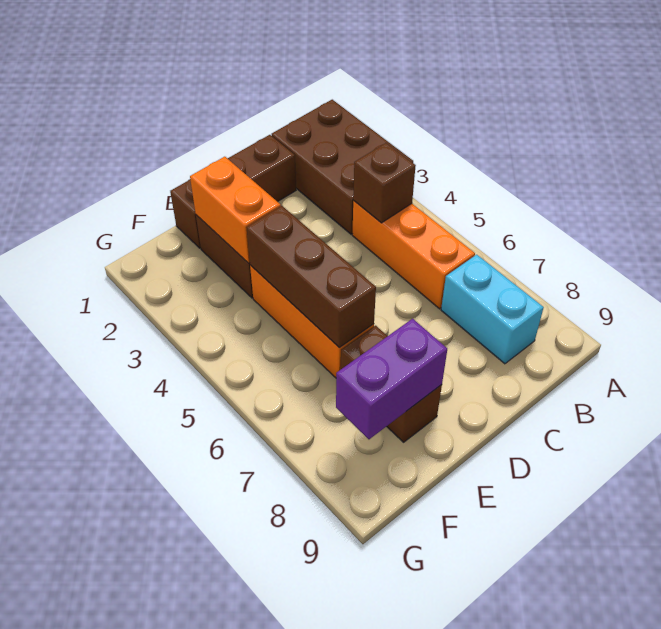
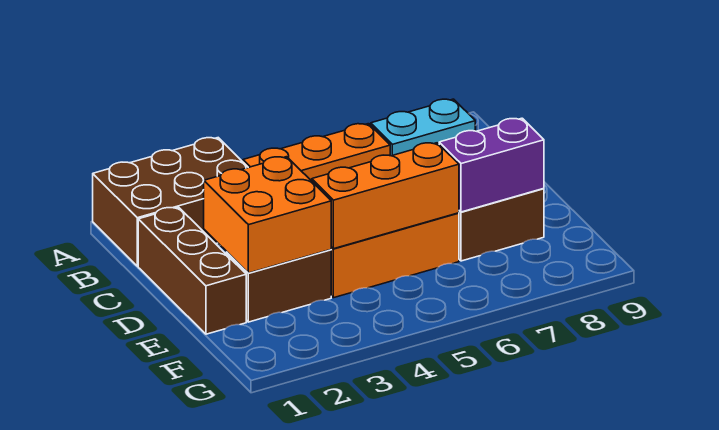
brown 1x1 brick [353,143,416,223] -> none
orange 1x2 brick [190,157,281,263] -> orange 2x2 brick [204,157,331,273]
brown 1x3 brick [246,206,376,348] -> orange 1x3 brick [312,143,459,249]
purple 1x2 brick [336,319,447,439] -> purple 1x2 brick turned to [439,118,544,212]

